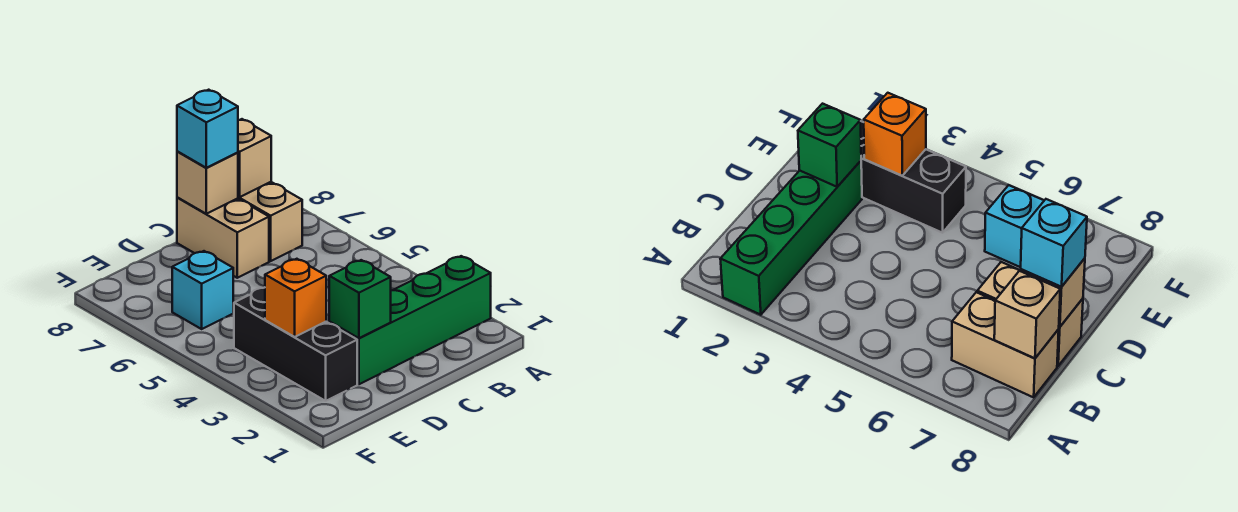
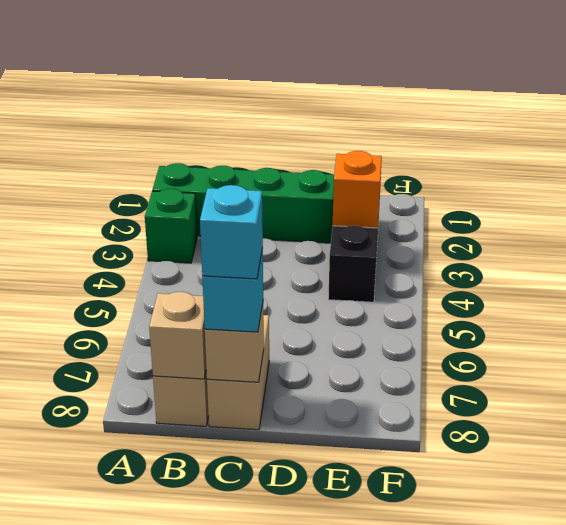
green 1x1 brick [329,260,391,338] -> green 1x1 brick moved to [145,189,197,263]
cyan 1x1 brick [172,251,233,329] -> cyan 1x1 brick moved to [200,185,263,279]

